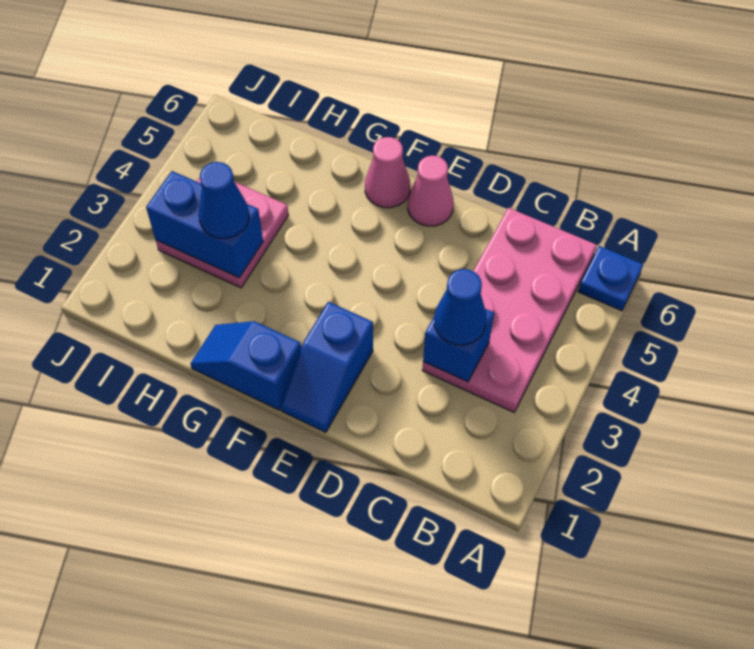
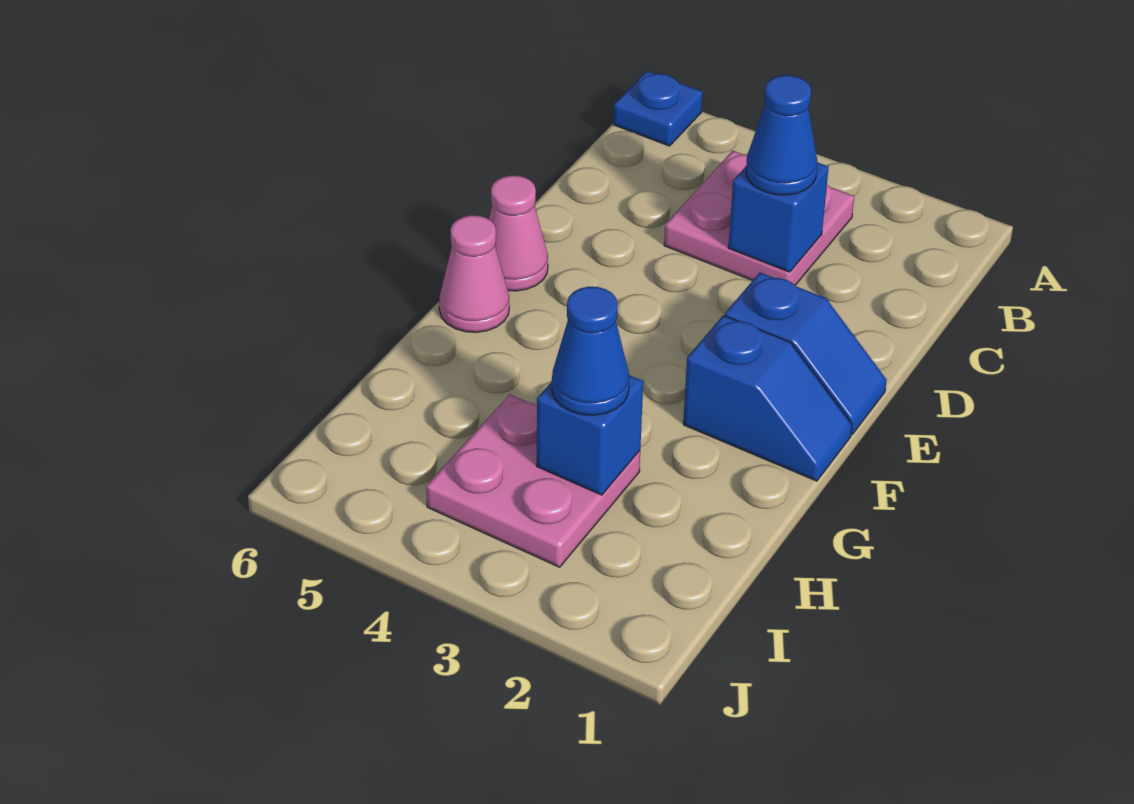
pink 2x4 plate [422,208,597,412] -> pink 2x2 plate [664,151,854,285]
blue 1x2 slope [190,321,301,410] -> blue 1x2 slope turned to [683,315,852,481]
blue 1x2 brick [146,171,263,278] -> blue 1x1 brick [537,375,643,495]

